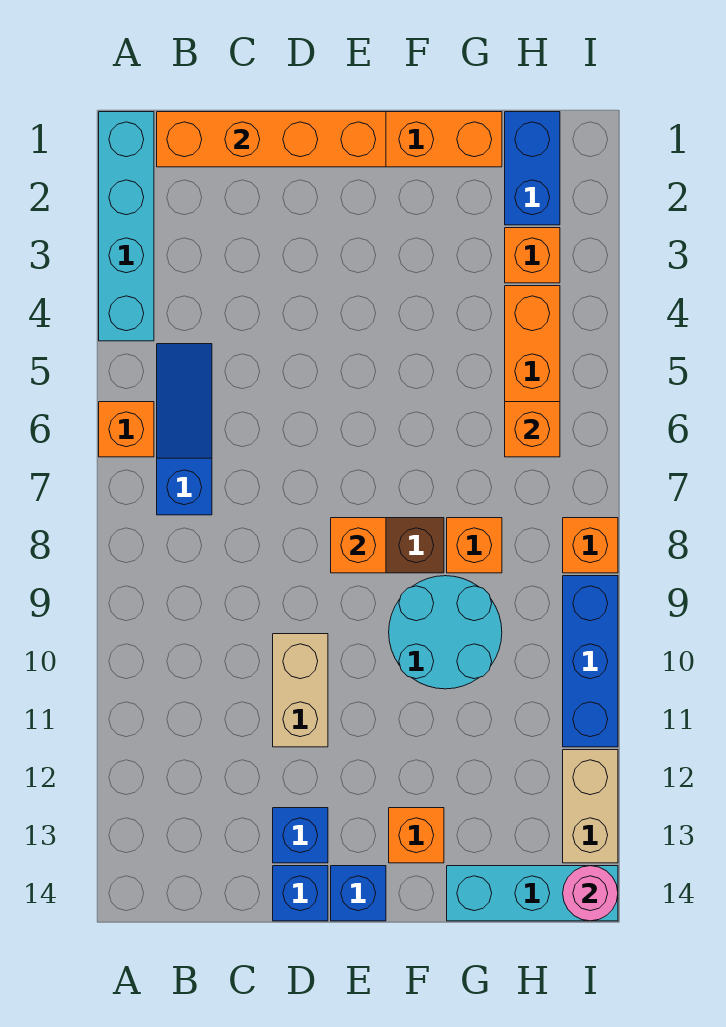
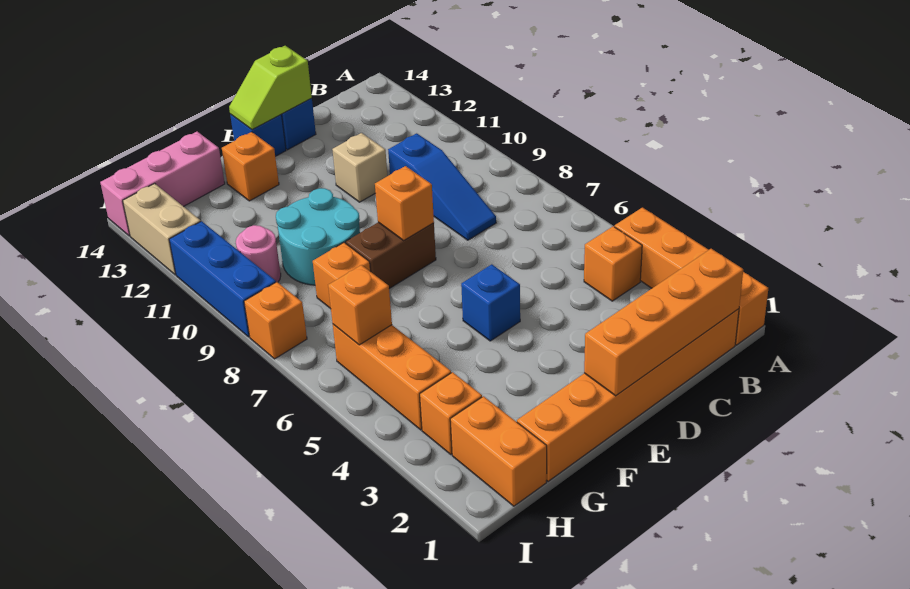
cyan 1x4 brick [99,112,154,341] -> orange 1x4 brick [615,208,768,345]
orange 1x1 brick [99,402,154,457] -> orange 1x1 brick moved to [584,226,642,301]
blue 1x3 slope [157,344,212,515] -> blue 1x3 slope moved to [388,133,496,240]
tan 1x2 brick [273,634,328,747] -> tan 1x1 brick [332,133,387,202]
blue 1x1 brick [273,808,328,863] -> blue 1x1 brick moved to [461,264,520,341]
none -> lime 1x2 slope [229,46,312,130]
cyan 1x3 brick [447,866,618,921] -> pink 1x3 brick [100,132,225,236]
blue 1x2 brick [505,112,560,225] -> orange 1x2 brick [450,396,547,506]
pink 1x1 round brick [563,866,618,921] -> pink 1x1 round brick moved to [236,225,281,282]

